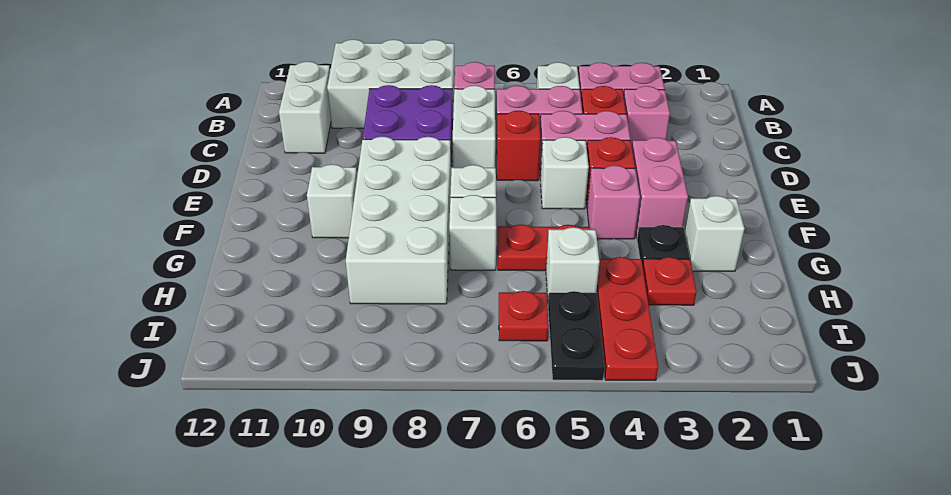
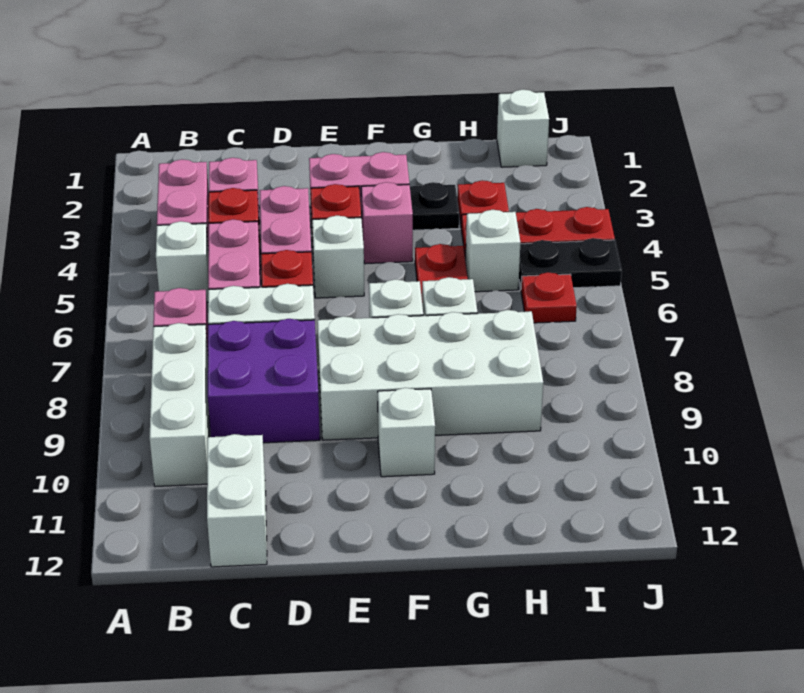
white 2x3 brick [327,40,455,128] -> white 1x3 brick [150,323,209,487]
white 1x2 brick [279,62,331,153] -> white 1x2 brick turned to [207,434,267,567]
white 1x1 brick [685,196,744,271] -> white 1x1 brick moved to [497,89,549,167]

